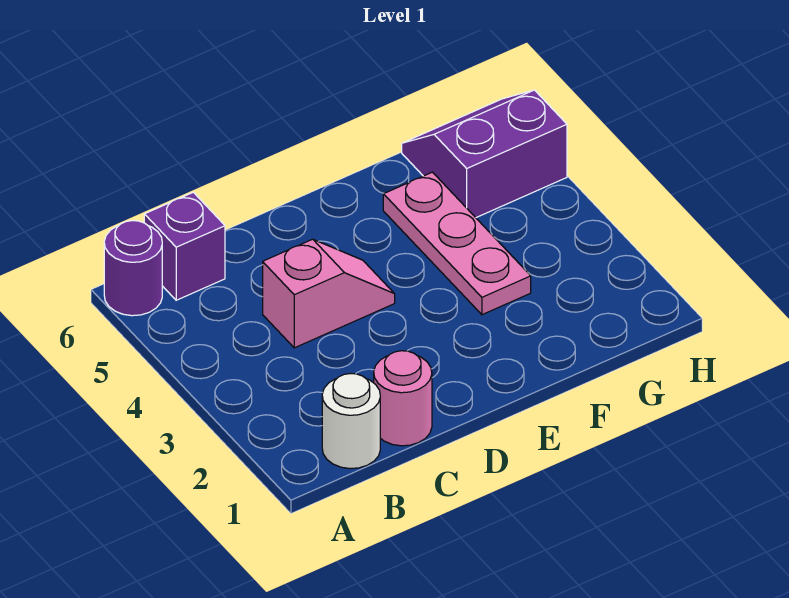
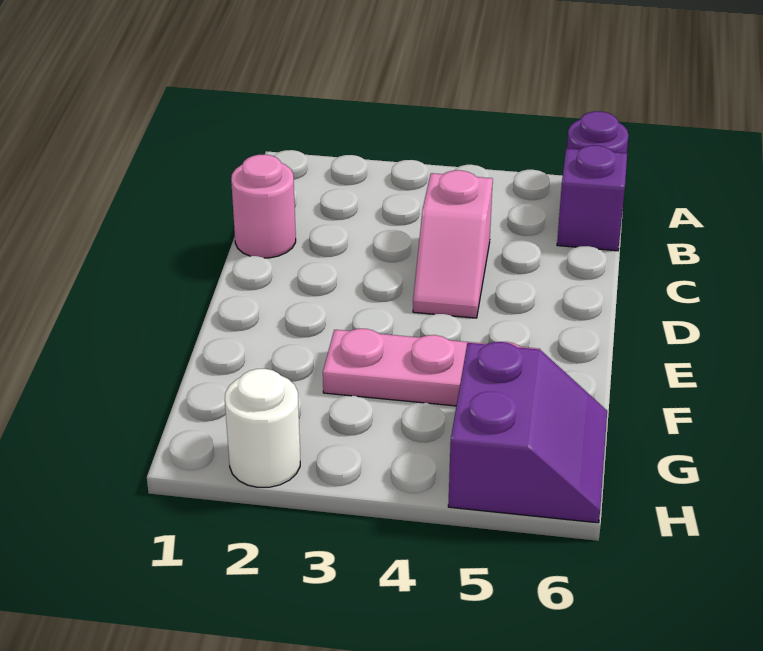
white 1x1 round brick [322,374,380,469] -> white 1x1 round brick moved to [225,369,300,487]

